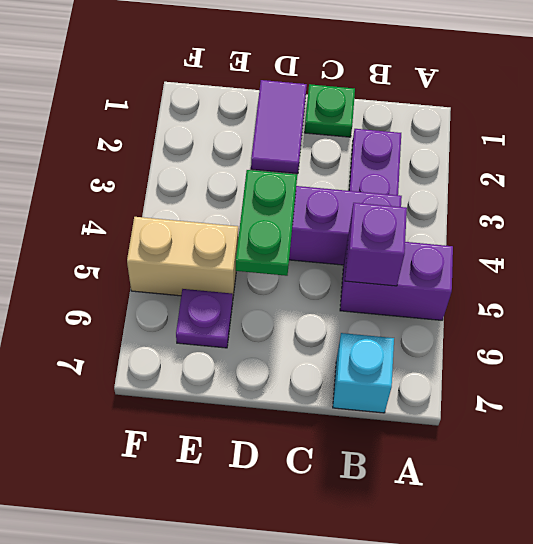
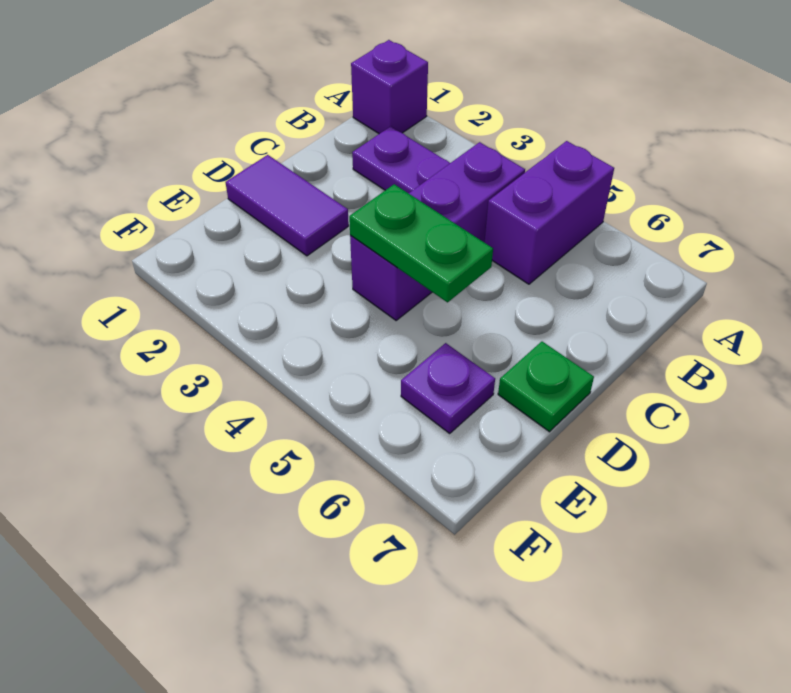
purple 1x1 brick [345,203,407,286] -> purple 1x1 brick moved to [351,40,428,134]
cyan 1x1 brick [333,333,394,413] -> none
green 1x1 plate [304,84,355,137] -> green 1x1 plate moved to [498,342,594,432]
tan 1x2 brick [127,217,238,296] -> none

